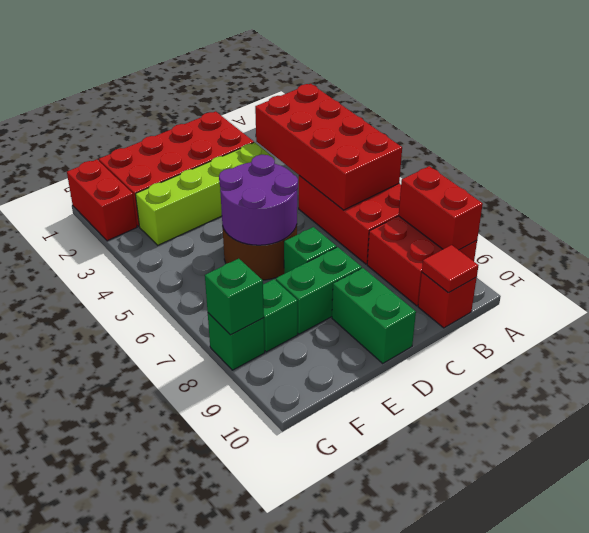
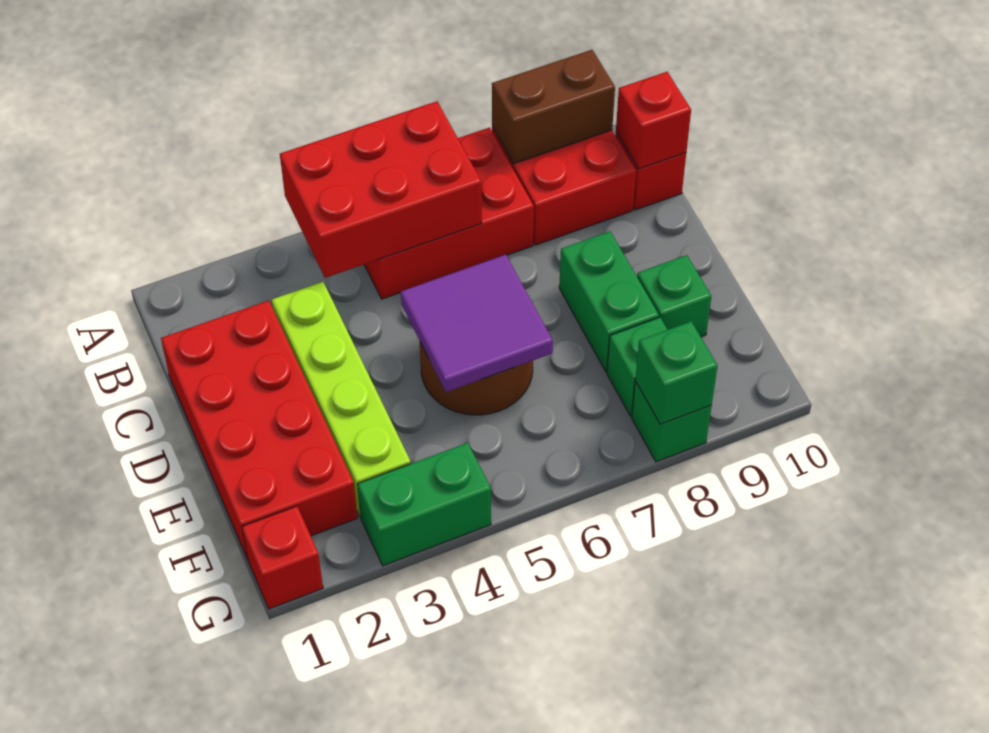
red 2x4 brick [255,84,402,210] -> red 2x3 brick [280,101,482,278]
red 1x2 brick [399,166,483,250] -> brown 1x2 brick [492,50,615,164]
red 1x1 tile [422,245,479,293] -> red 1x1 brick [616,72,691,169]
purple 2x2 round brick [219,155,298,245] -> purple 2x2 tile [401,255,553,392]
green 1x1 brick [284,227,336,274] -> green 1x1 brick moved to [637,255,711,337]
green 1x2 brick [332,268,416,363] -> green 1x2 brick moved to [358,443,491,566]
red 1x2 brick [67,160,137,241] -> red 1x1 brick [242,506,323,609]

